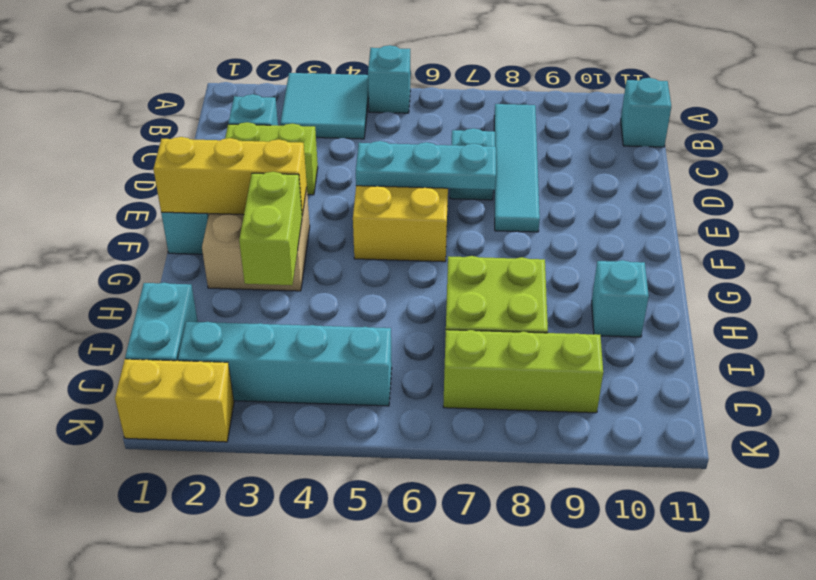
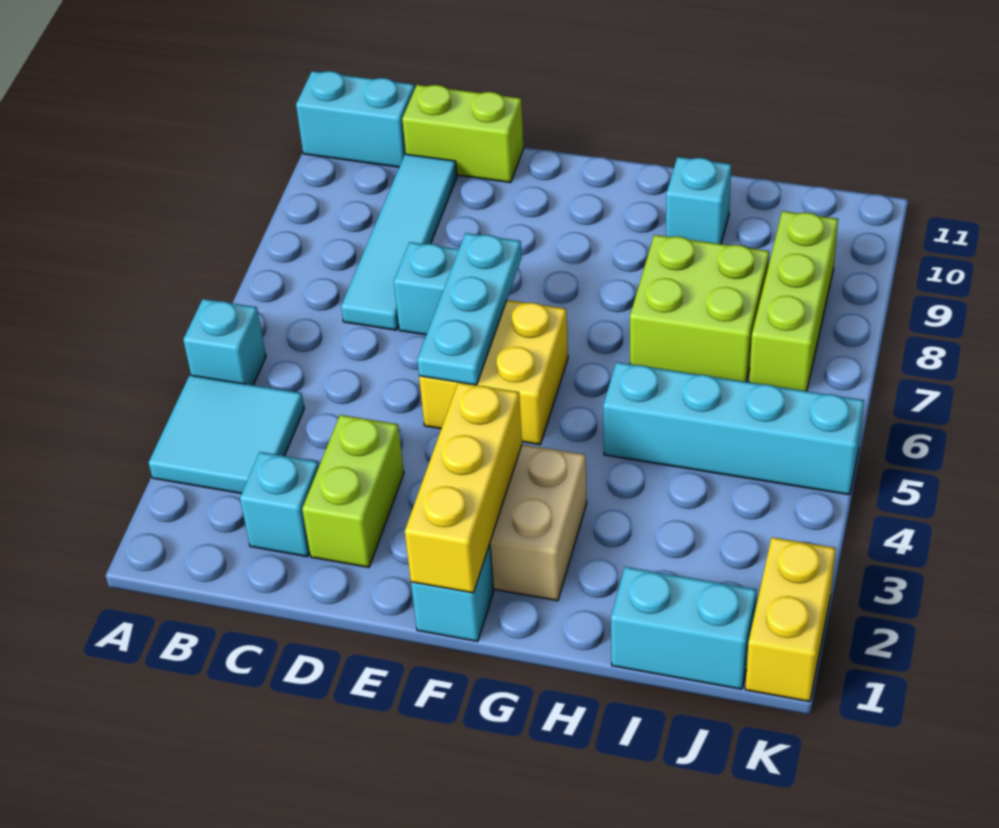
cyan 1x4 tile [494,104,540,232] -> cyan 1x4 tile turned to [341,154,457,330]
cyan 1x1 brick [621,78,671,147] -> cyan 1x2 brick [296,71,415,167]
lime 1x2 brick [239,172,302,285] -> lime 1x2 brick moved to [402,85,524,183]
cyan 1x4 brick [178,322,392,406] -> cyan 1x4 brick turned to [603,362,864,495]

